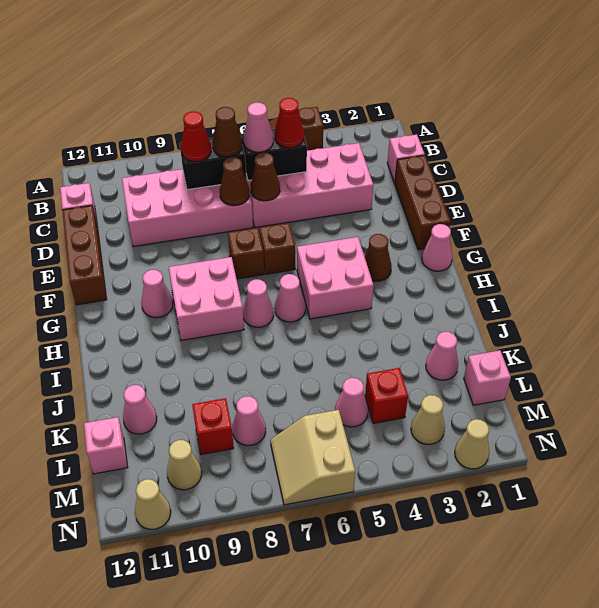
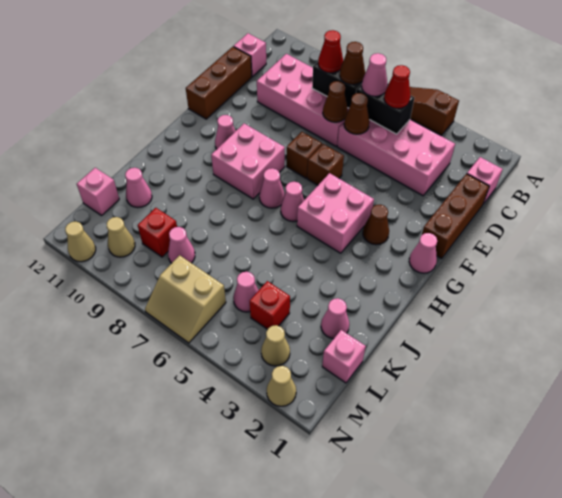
tan 2x2 slope [270,410,355,505] -> tan 2x2 slope turned to [145,255,226,343]

